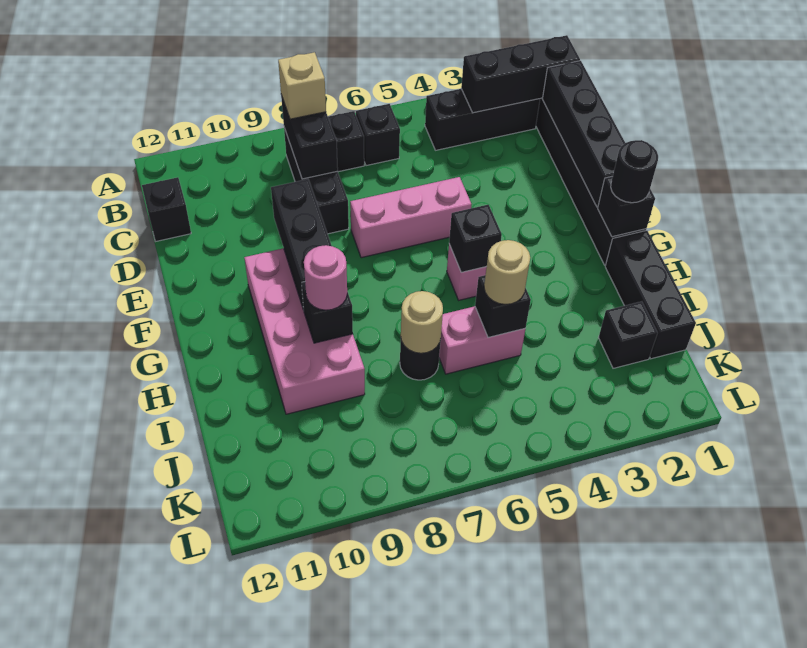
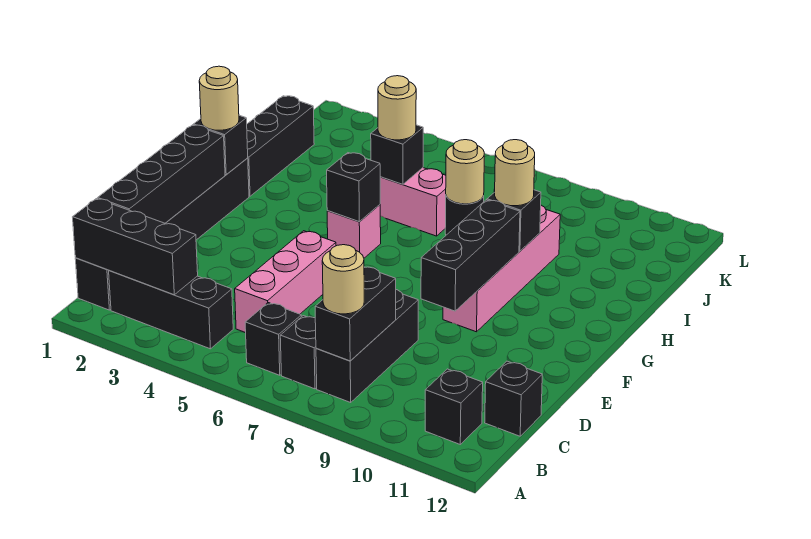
tan 1x1 brick [278,52,326,119] -> tan 1x1 round brick [322,245,364,314]
pink 1x3 brick [350,177,472,258] -> pink 1x3 brick turned to [235,231,336,333]
pink 2x4 brick [244,248,365,414] -> pink 1x4 brick [443,205,560,332]
black 1x1 round brick [611,140,658,203] -> tan 1x1 round brick [199,66,239,130]
pink 1x1 round brick [304,245,347,310] -> tan 1x1 round brick [495,140,535,206]
black 1x1 brick [599,302,658,368] -> black 1x1 brick moved to [425,369,483,444]

